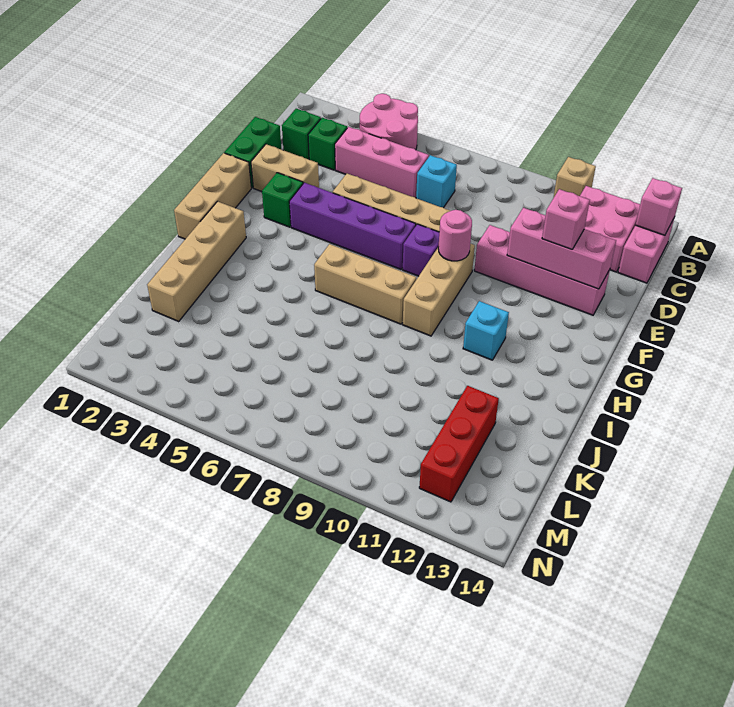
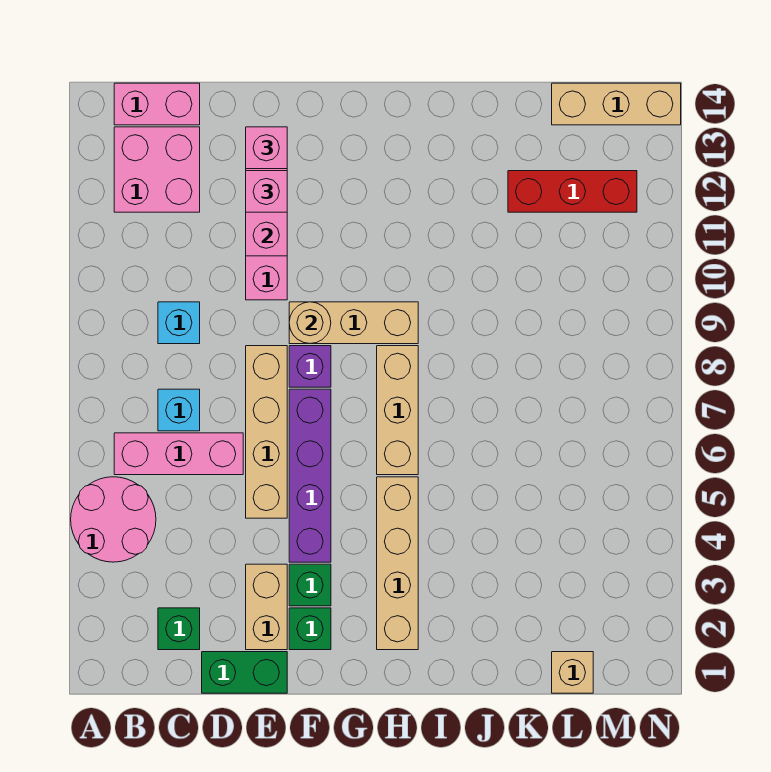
tan 1x1 brick [554,157,596,197] -> tan 1x1 brick moved to [552,652,593,693]
pink 1x1 brick [636,178,682,235] -> pink 1x1 brick moved to [246,127,287,169]
green 1x1 brick [308,118,347,170] -> green 1x1 brick moved to [289,608,331,650]
pink 1x3 brick [335,127,429,198] -> pink 1x3 brick turned to [114,433,243,475]
tan 1x3 brick [174,153,251,239] -> tan 1x3 brick moved to [552,83,681,125]
pink 1x1 round brick [438,210,472,261] -> tan 1x1 round brick [289,302,331,344]
tan 1x4 brick [147,201,246,321] -> tan 1x4 brick turned to [377,477,418,650]
cyan 1x1 brick [463,301,509,360] -> cyan 1x1 brick moved to [158,302,200,344]

